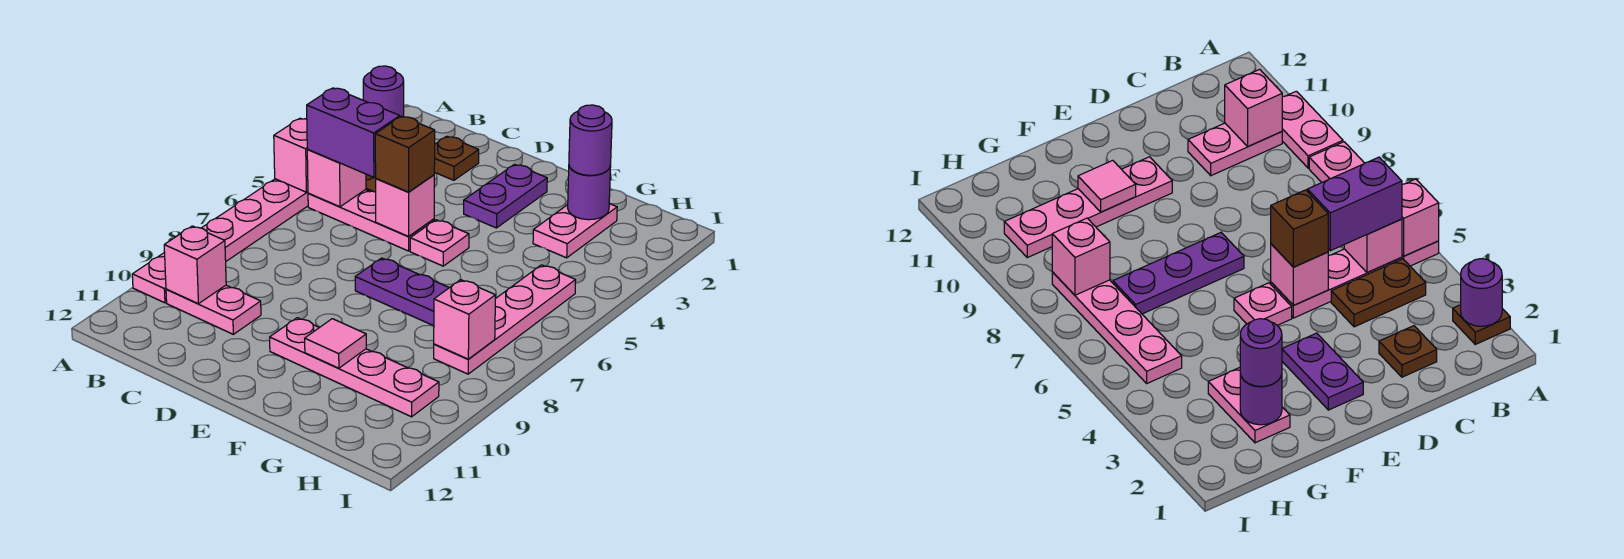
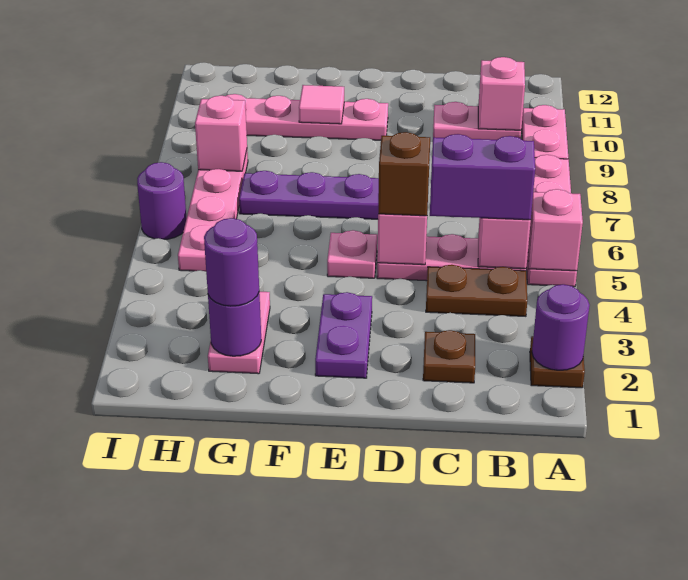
none -> purple 1x1 round brick [137,162,187,239]

